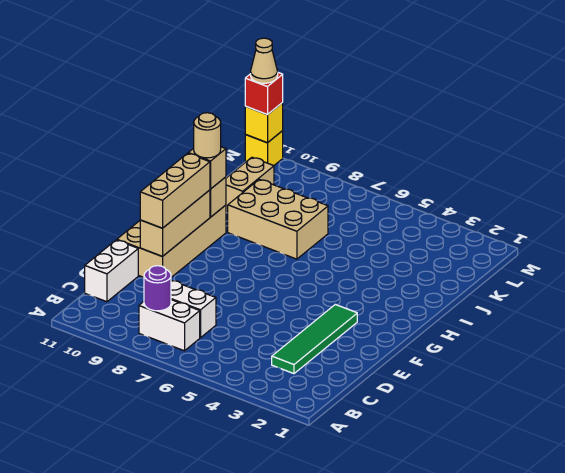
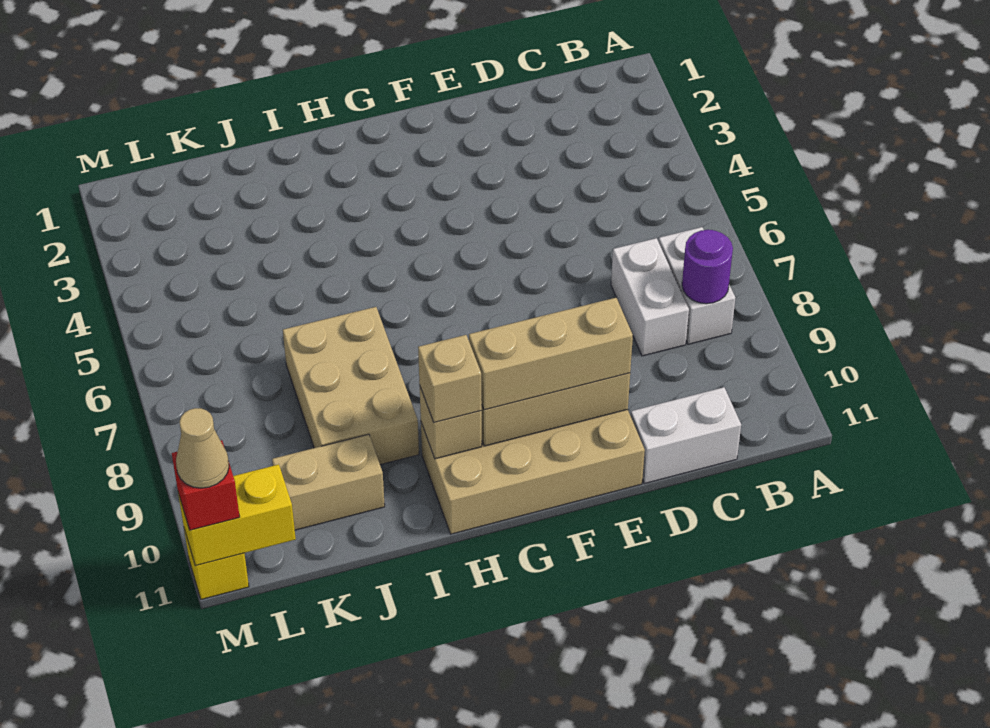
green 1x4 tile [272,304,357,374] -> none
tan 1x1 round brick [194,113,221,158] -> none
yellow 1x1 brick [245,103,283,143] -> yellow 1x2 brick [178,464,296,566]

